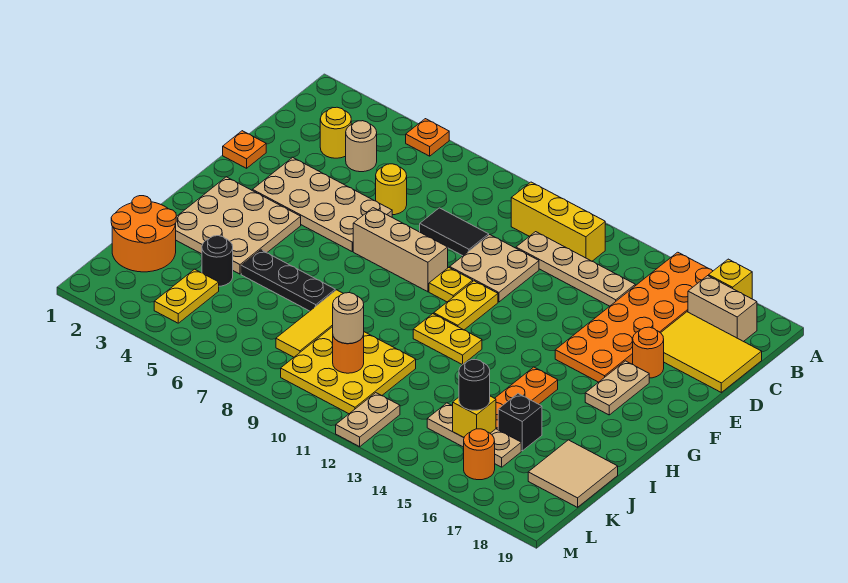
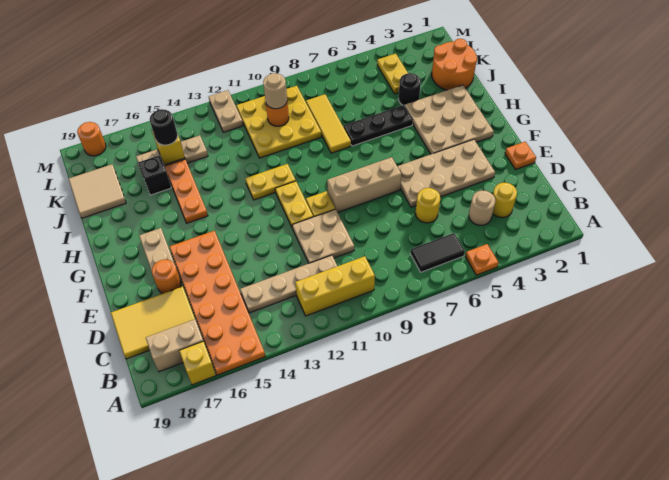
black 1x2 tile [420,208,489,256] -> black 1x2 tile moved to [411,233,465,272]
orange 1x1 round brick [464,429,495,480] -> orange 1x1 round brick moved to [77,122,106,156]

